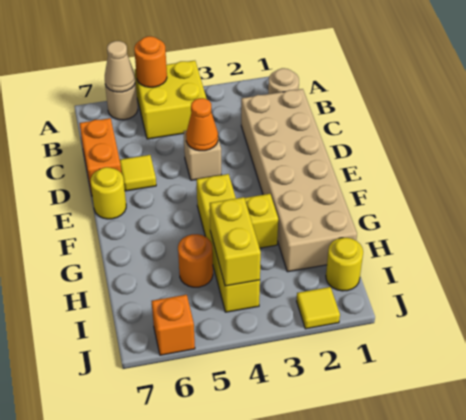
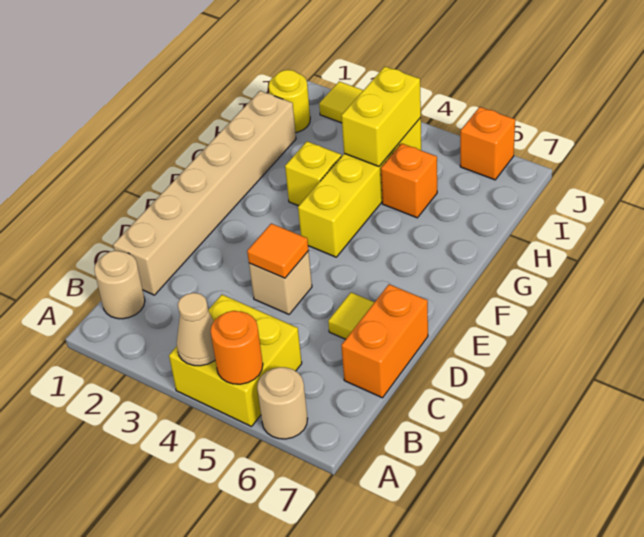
tan 1x1 cone [105,41,135,92] -> tan 1x1 cone moved to [177,293,215,366]
tan 2x6 brick [241,89,357,272] -> tan 1x6 brick [113,91,296,295]
orange 1x1 cone [186,98,218,151] -> orange 1x1 tile [247,223,309,278]
yellow 1x1 round brick [91,167,126,219] -> none
orange 1x1 round brick [178,234,213,287] -> orange 1x1 brick [381,143,437,218]

